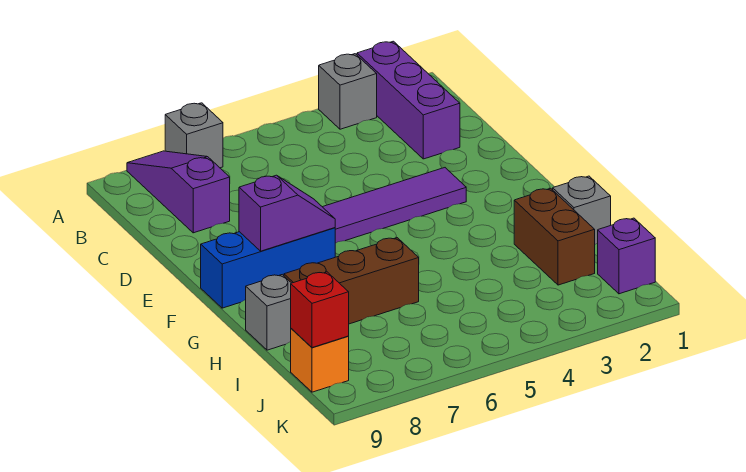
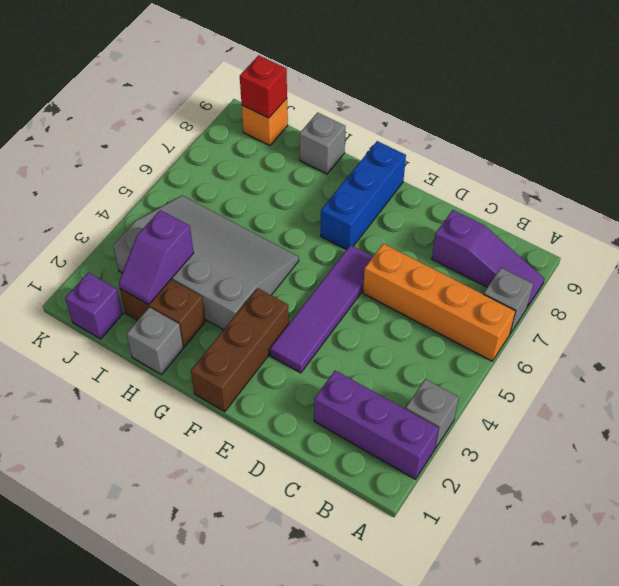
none -> orange 1x4 brick [363,244,516,361]
purple 1x2 slope [239,175,335,251] -> purple 1x2 slope moved to [119,210,194,305]
none -> grey 3x4 slope [113,196,299,330]
brown 1x3 brick [284,238,419,324] -> brown 1x3 brick moved to [191,288,289,412]

